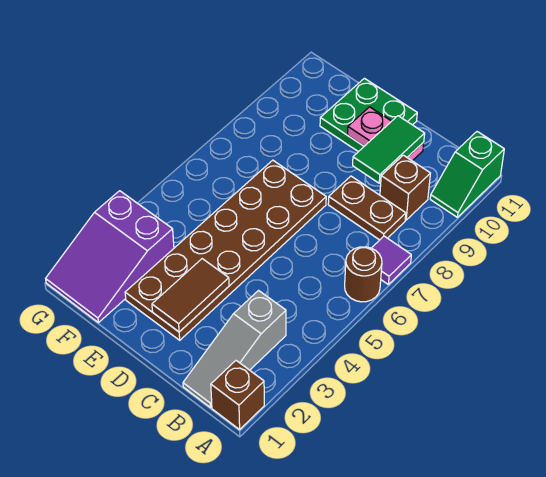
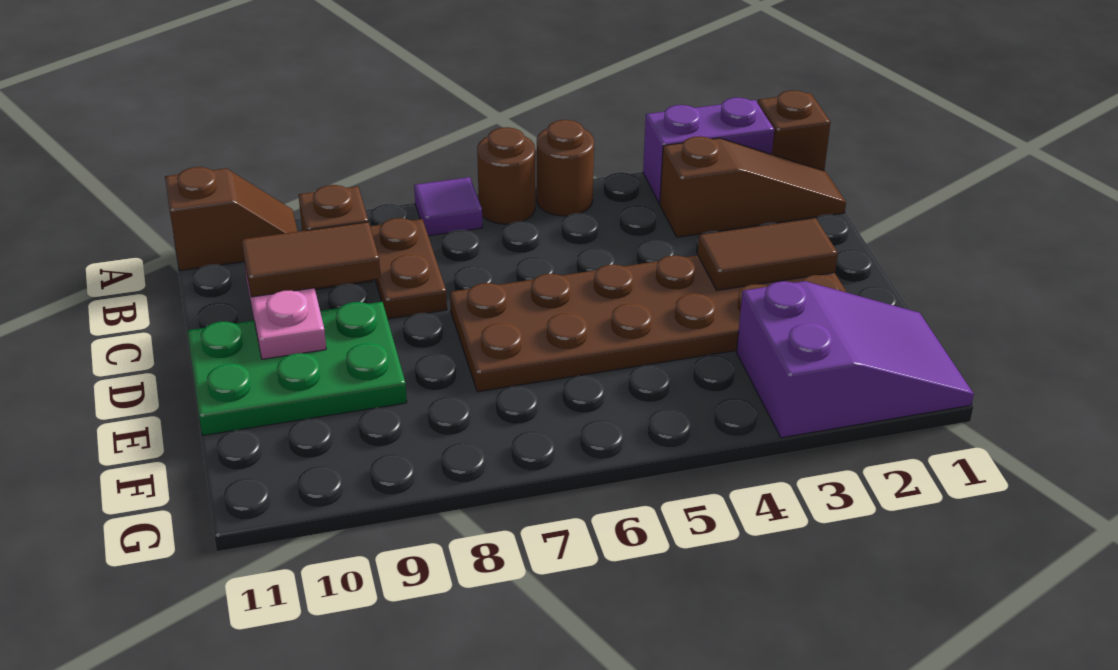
none -> purple 1x2 brick [643,98,774,203]
none -> brown 1x1 round brick [537,120,594,216]
green 1x2 slope [430,132,504,217] -> brown 1x2 slope [165,167,298,270]
grey 1x3 slope [183,291,286,408] -> brown 1x3 slope [660,136,846,237]
green 1x2 tile [353,116,425,183] -> brown 1x2 tile [242,222,380,297]
green 2x2 plate [320,78,417,152] -> green 2x3 plate [187,302,407,435]

